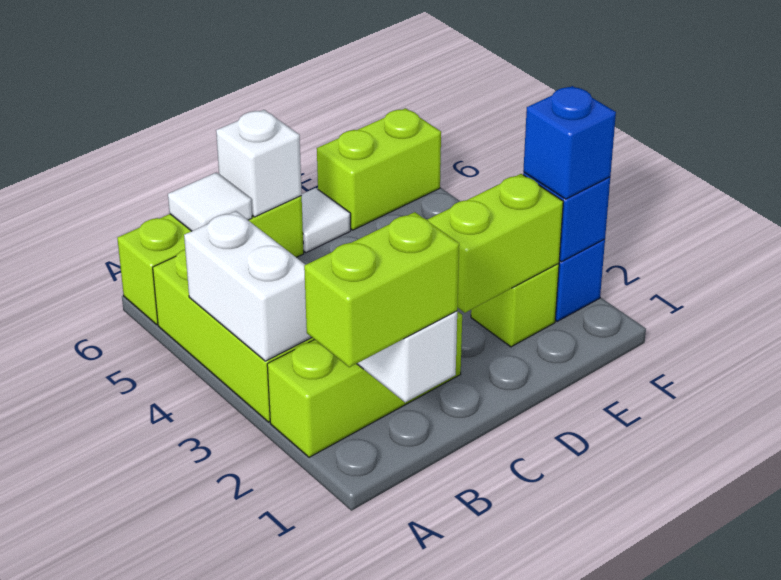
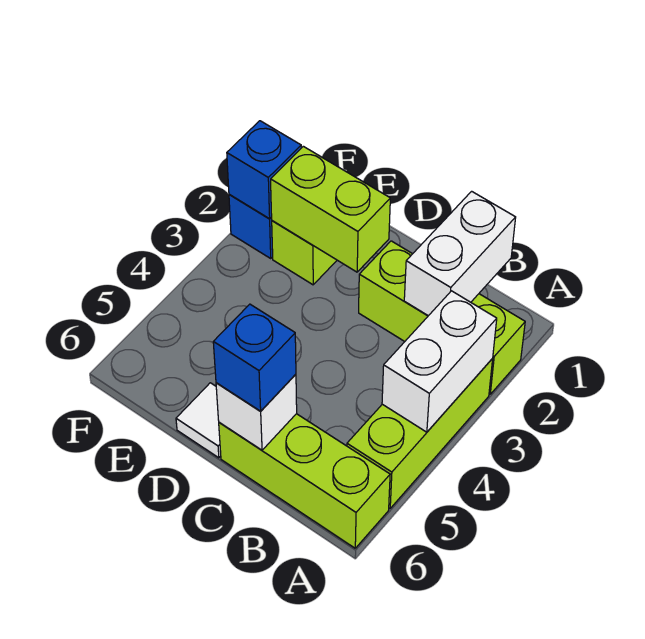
lime 1x2 brick [304,212,459,367] -> none
white 1x1 tile [168,172,252,231] -> none
lime 1x2 brick [317,108,441,230] -> none
blue 1x1 brick [523,86,616,199] -> blue 1x1 brick moved to [213,304,296,411]

